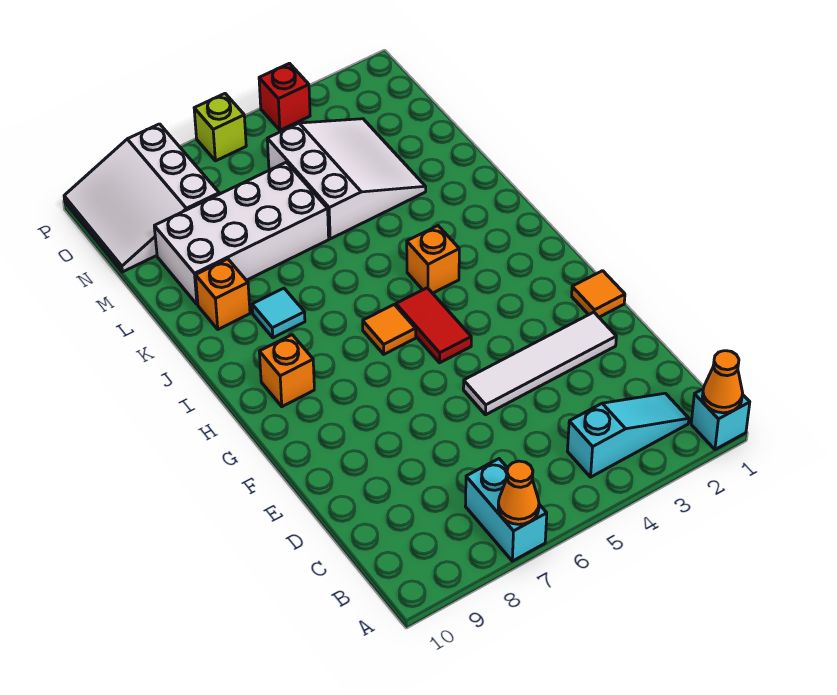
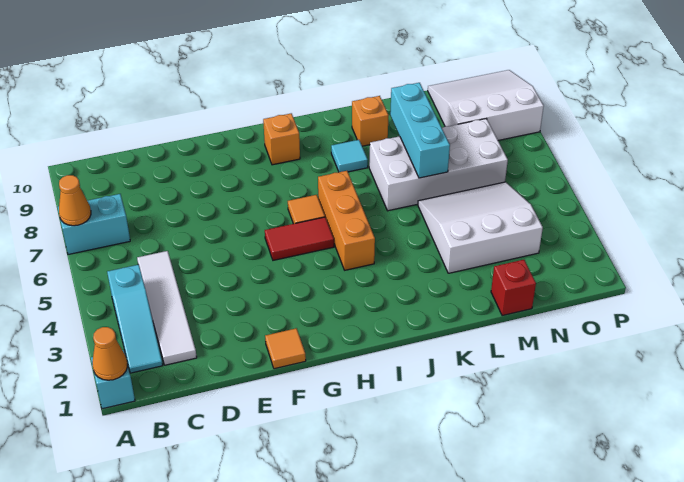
white 1x4 tile [463,312,616,415] -> white 1x4 tile moved to [137,251,197,365]
orange 1x1 brick [407,226,459,293] -> orange 1x3 brick [318,171,375,270]
white 3x3 slope [267,119,426,239] -> white 3x3 slope turned to [418,182,543,273]
white 2x4 brick [154,162,329,304] -> white 2x4 brick turned to [369,119,508,211]
none -> cyan 1x3 brick [390,83,450,178]
red 1x1 brick [259,63,310,130] -> red 1x1 brick moved to [491,260,536,316]
lime 1x1 brick [194,94,246,161] -> none

